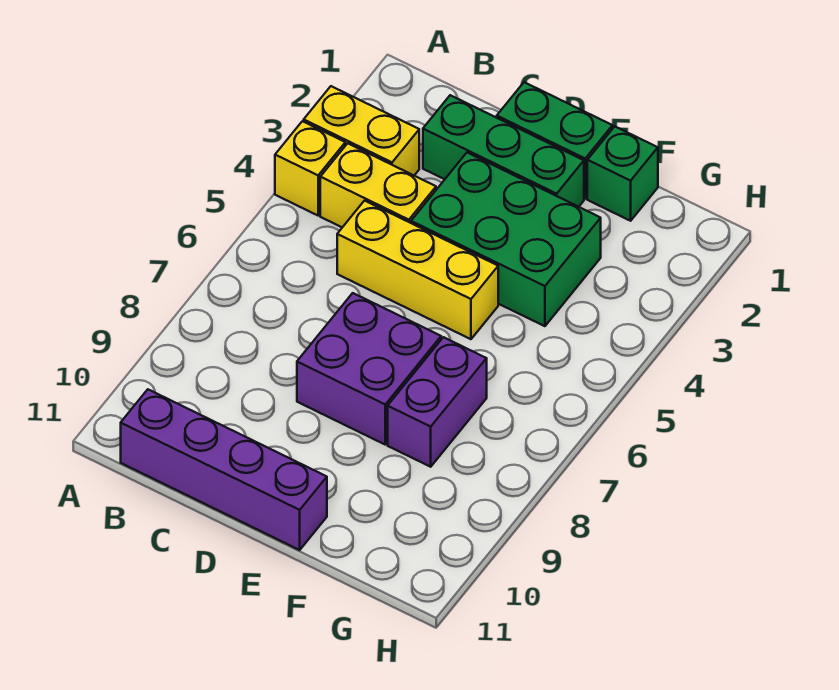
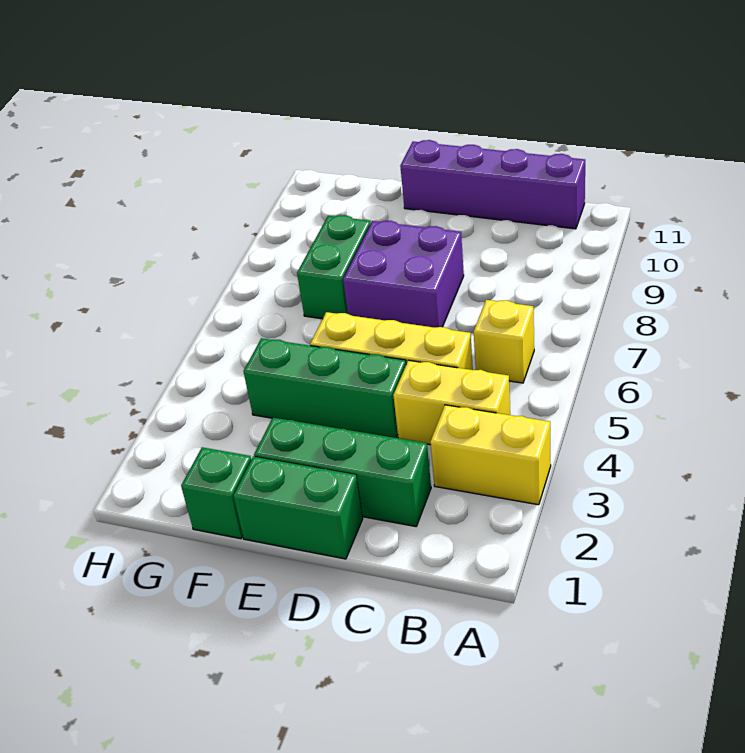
yellow 1x1 brick [275,121,345,215] -> yellow 1x1 brick moved to [474,300,534,383]
green 2x3 brick [411,153,601,326] -> green 1x3 brick [243,338,406,438]
purple 1x2 brick [388,337,487,467] -> green 1x2 brick [297,215,370,319]

